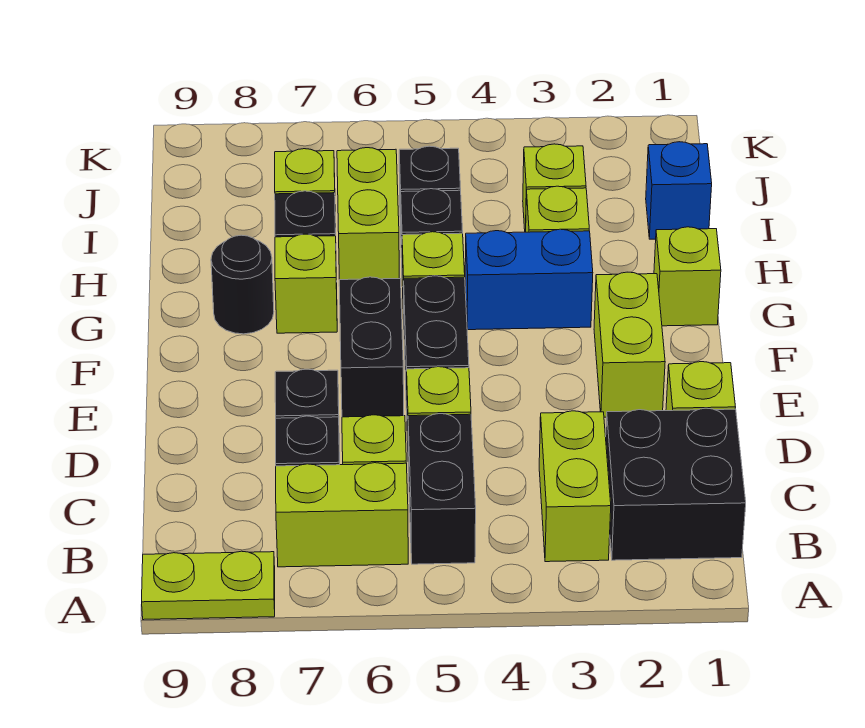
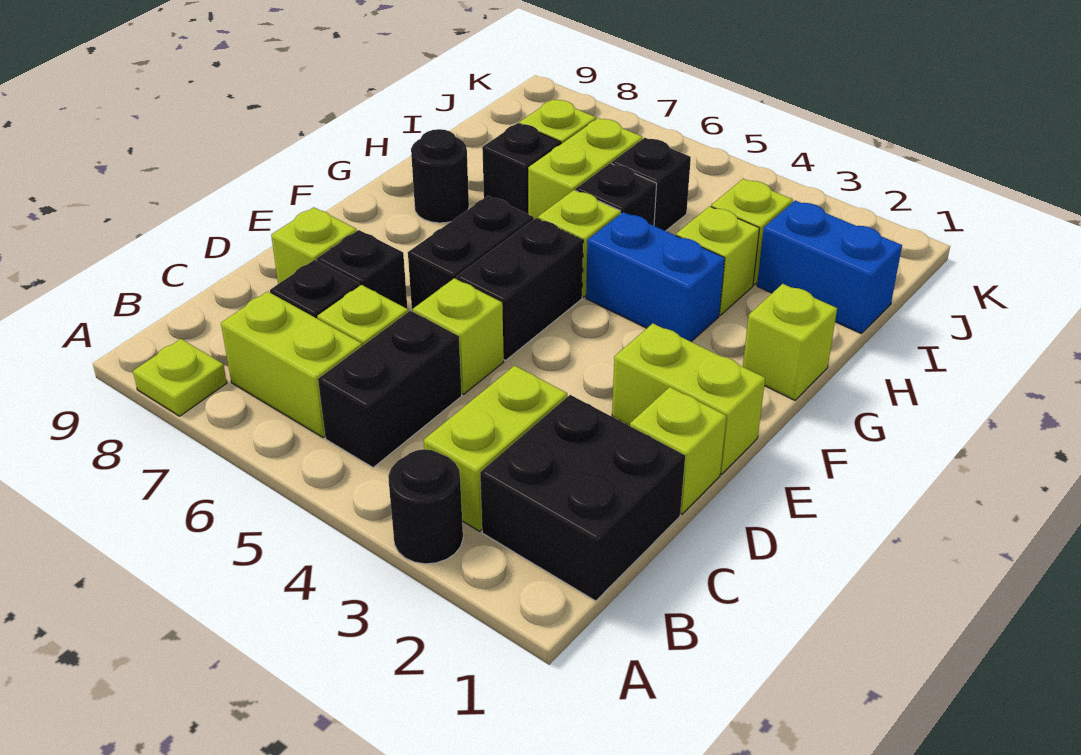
none -> black 1x1 round brick [388,449,463,564]
lime 1x2 plate [142,551,275,620] -> lime 1x1 plate [133,339,227,416]
lime 1x2 brick [594,272,665,417] -> lime 1x2 brick turned to [612,323,765,474]
lime 1x1 brick [275,234,337,333] -> lime 1x1 brick moved to [271,207,357,284]
blue 1x1 brick [646,142,712,239] -> blue 1x2 brick [757,200,902,334]

